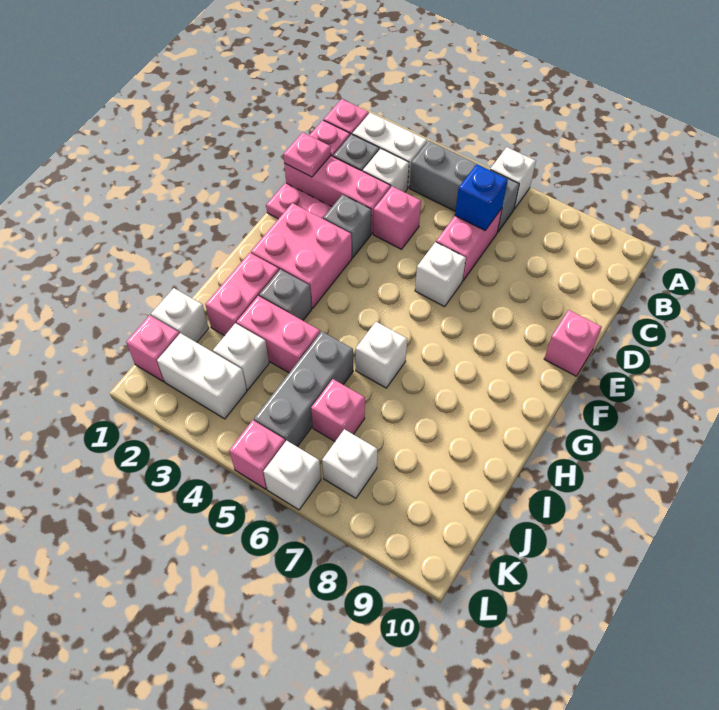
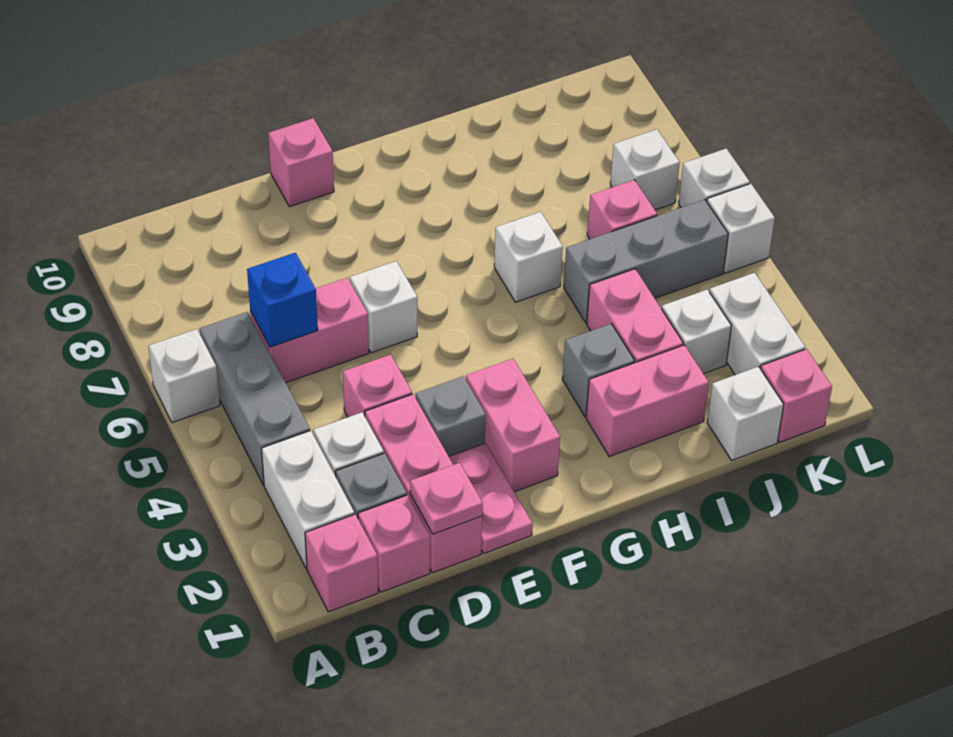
pink 2x2 brick [251,203,352,308] -> pink 1x2 brick [466,359,560,492]
pink 1x1 brick [229,420,285,489] -> white 1x1 brick [707,184,775,273]

